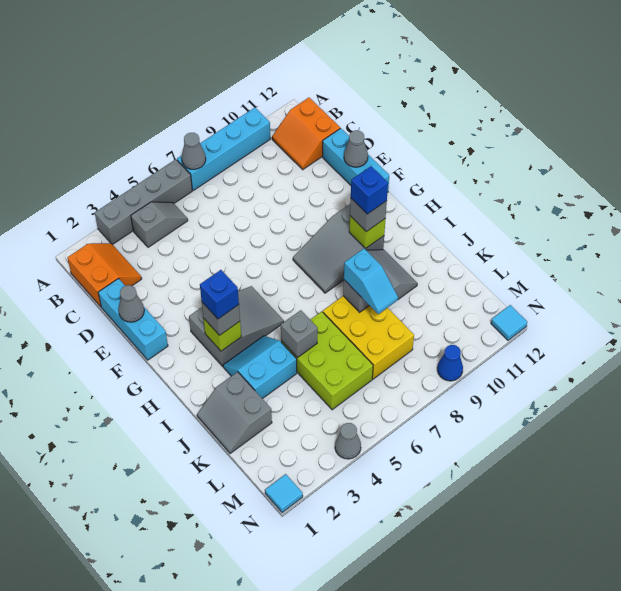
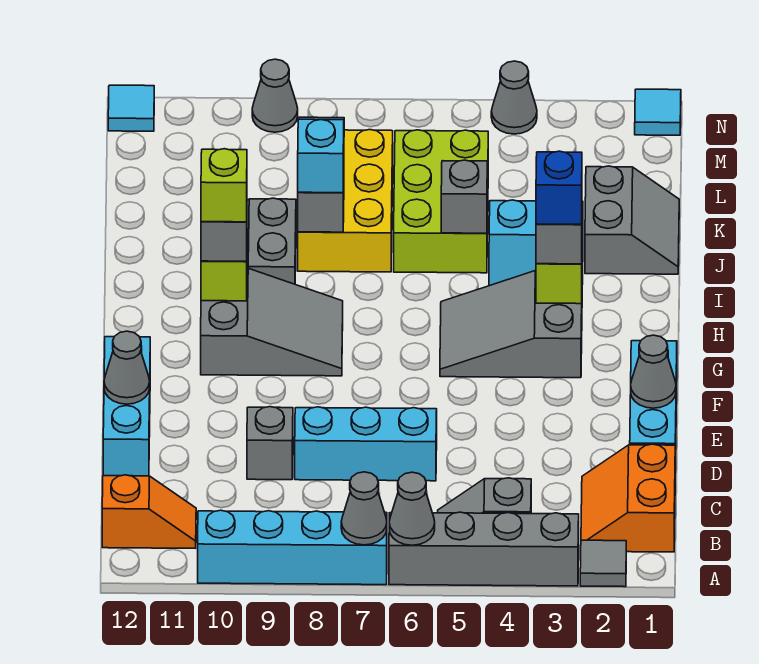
none -> grey 1x1 tile [580,540,626,587]
none -> grey 1x1 cone [389,472,435,545]
orange 2x2 slope [272,98,340,170] -> orange 1x2 slope [102,475,196,548]
none -> cyan 1x3 brick [295,407,437,481]
none -> grey 1x1 brick [247,407,293,480]
blue 1x1 brick [351,166,388,214] -> lime 1x1 brick [201,149,247,222]
blue 1x1 cone [437,345,463,381] -> grey 1x1 cone [252,59,298,132]

